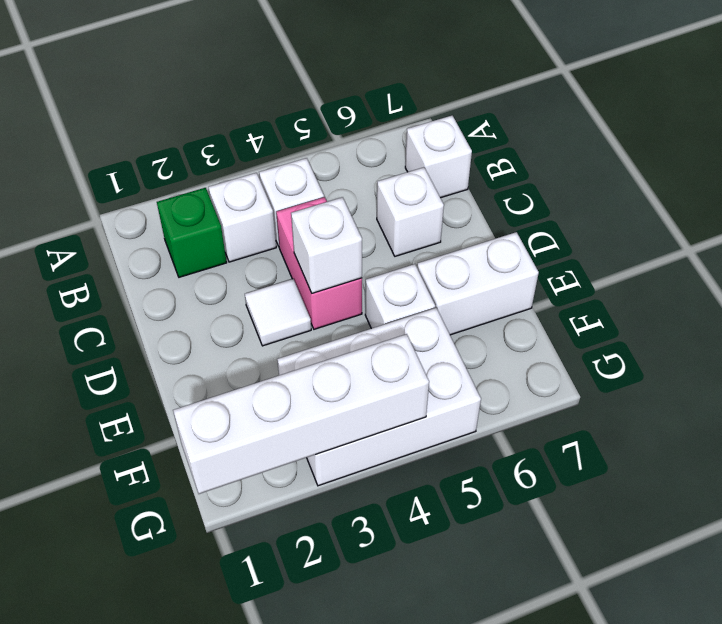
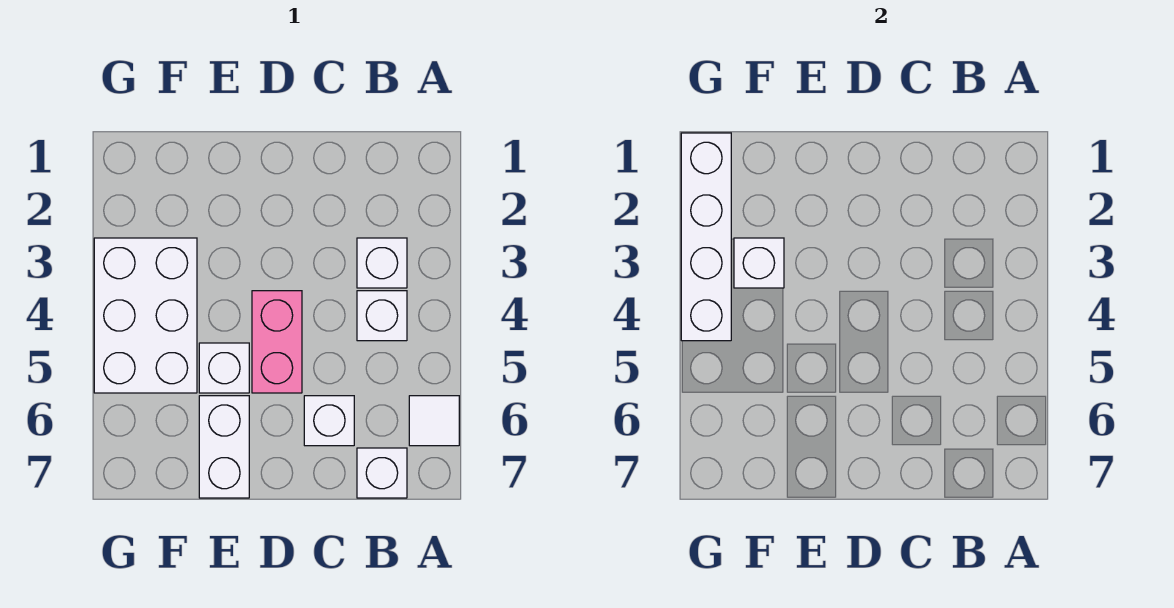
green 1x1 brick [157,188,227,277] -> none
pink 1x2 brick [276,197,362,329] -> pink 1x2 brick turned to [252,291,302,393]
white 1x1 tile [245,279,311,346] -> white 1x1 tile moved to [409,396,459,446]
white 1x1 brick [291,197,362,293] -> white 1x1 brick moved to [734,238,784,288]

